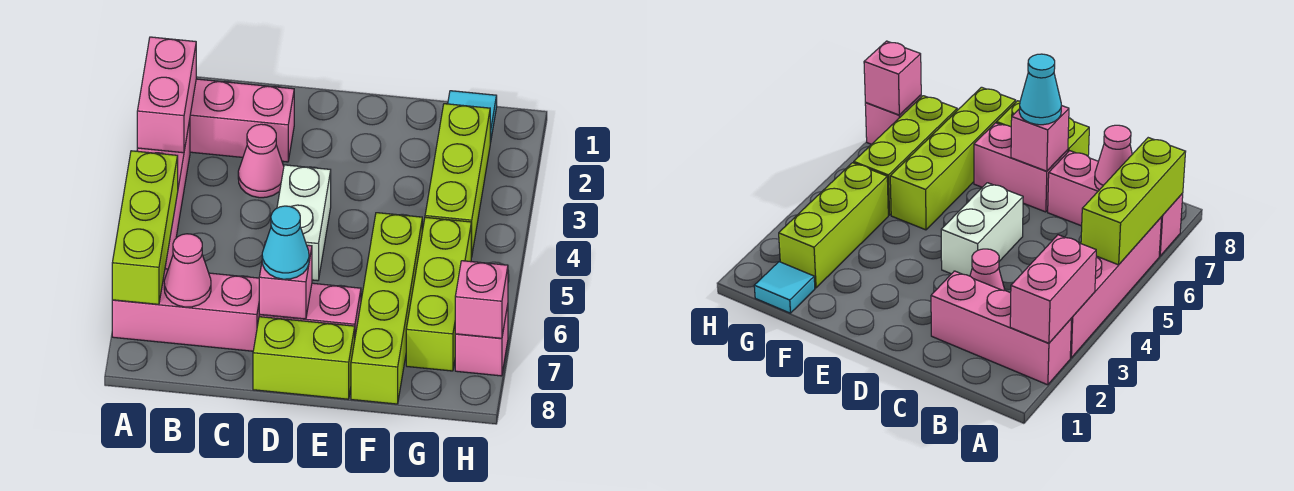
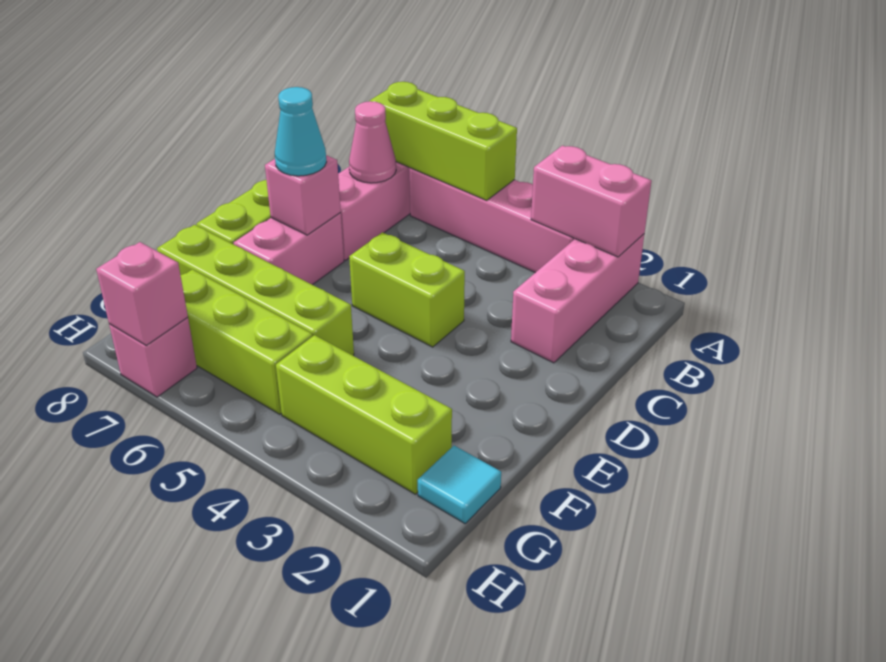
pink 1x1 cone [238,124,284,198] -> none
white 1x2 brick [277,165,331,281] -> lime 1x2 brick [349,232,465,347]

